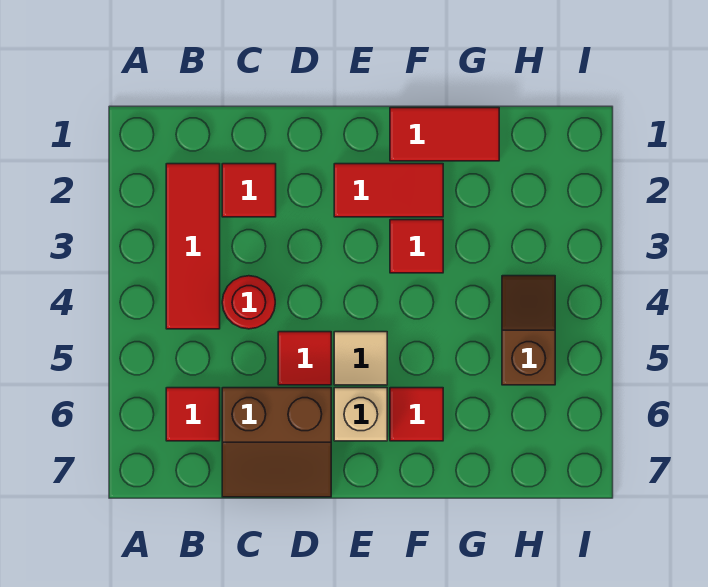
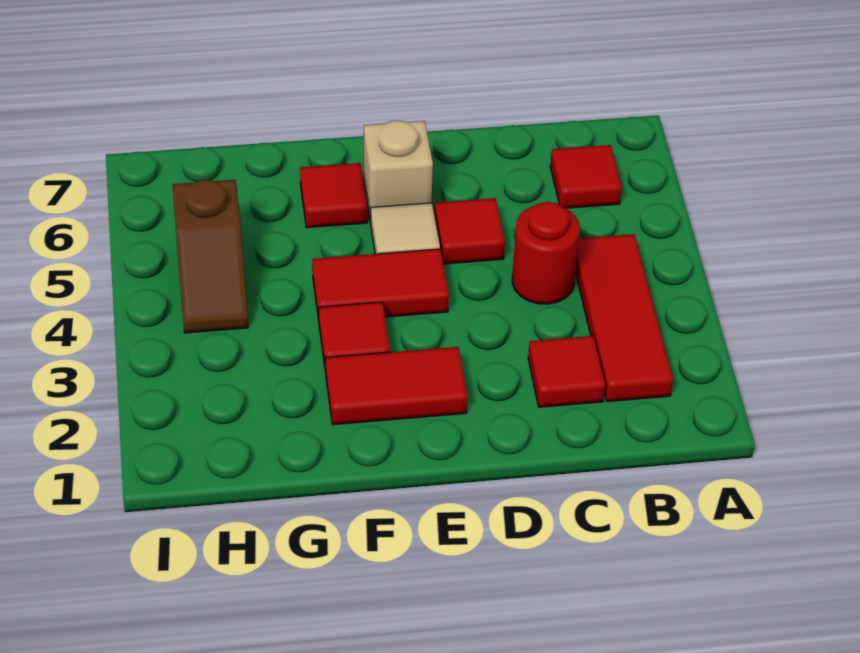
brown 2x2 slope [222,388,331,497] -> none
red 1x2 tile [390,108,499,161] -> red 1x2 tile moved to [312,249,449,321]

